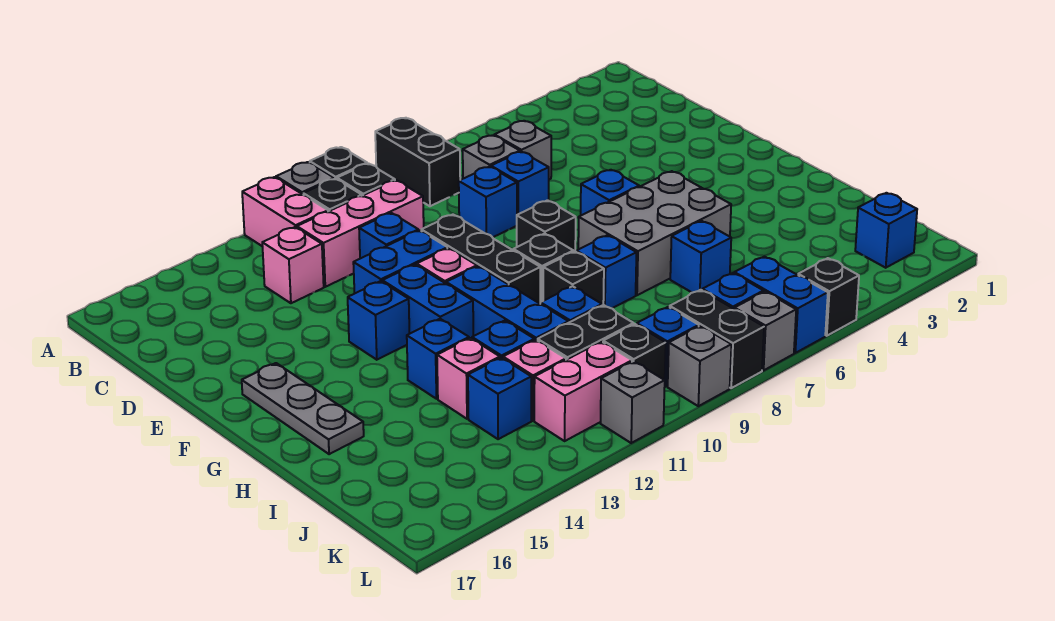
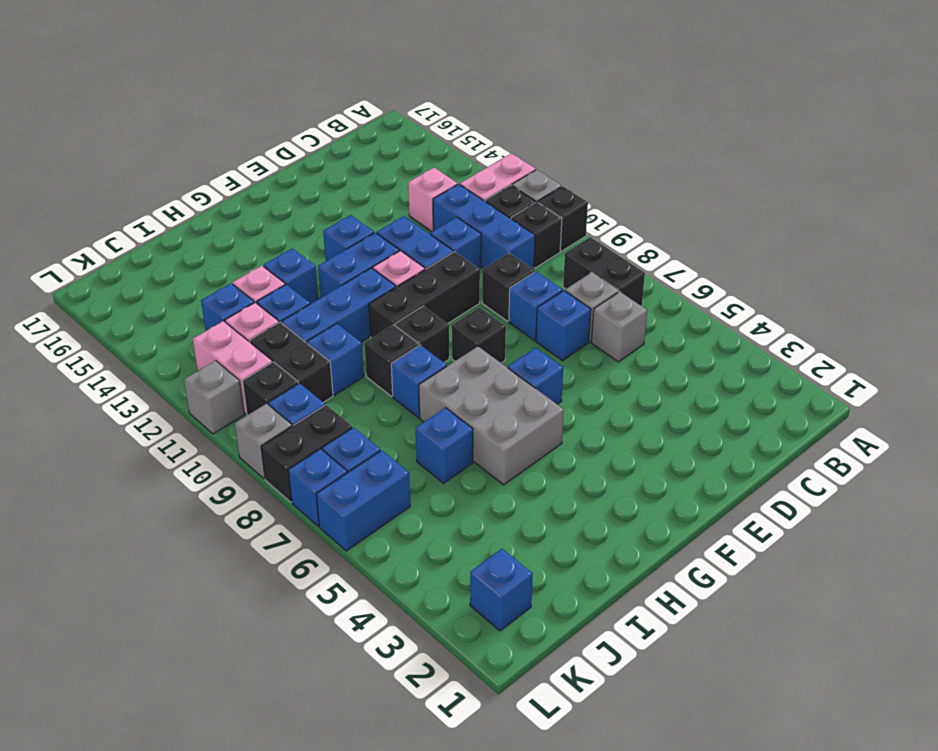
black 1x2 brick [375,118,460,206] -> black 1x2 brick turned to [563,237,645,306]
pink 1x3 brick [297,180,424,287] -> blue 1x3 brick [433,184,535,269]
grey 1x3 plate [242,363,364,454] -> none
black 1x1 brick [798,258,859,336] -> black 1x1 brick moved to [482,253,535,321]
grey 1x1 brick [734,292,796,370] -> blue 1x1 brick [288,449,347,526]

